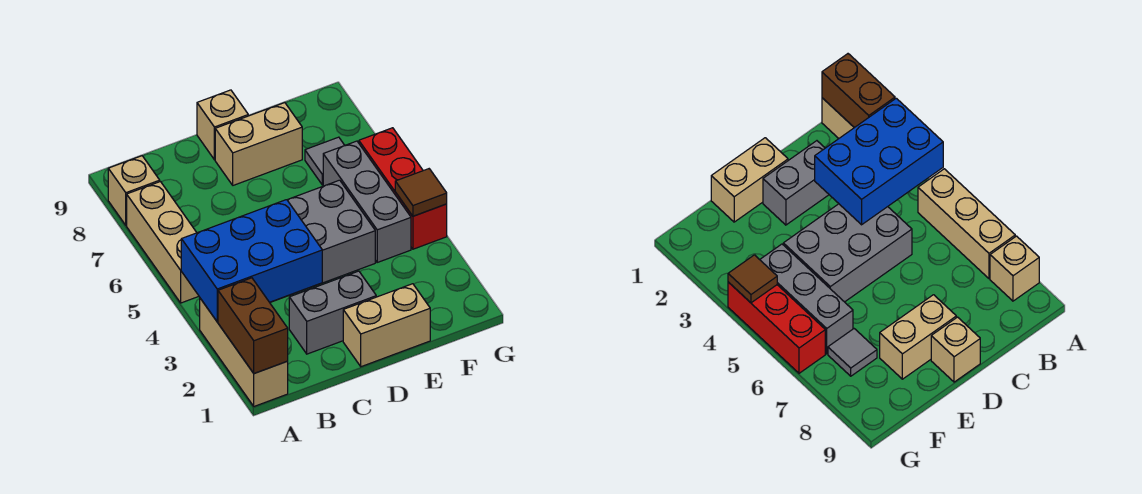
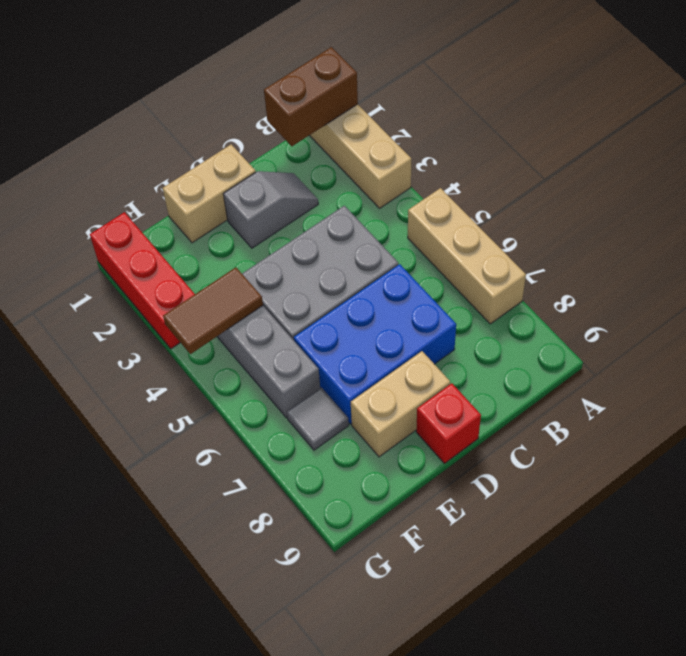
brown 1x2 brick [218,278,288,373] -> brown 1x2 brick turned to [264,47,358,146]
blue 2x3 brick [181,200,322,322] -> blue 2x3 brick moved to [294,264,456,424]
tan 1x1 brick [108,156,160,225] -> none
grey 1x2 brick [289,271,376,354] -> grey 1x2 slope [223,171,318,248]
tan 1x1 brick [197,90,248,160] -> red 1x1 brick [416,383,481,463]
red 1x3 brick [359,128,447,249] -> red 1x3 brick moved to [90,212,195,349]
brown 1x1 tile [395,169,447,216] -> brown 1x2 tile [163,267,263,354]

